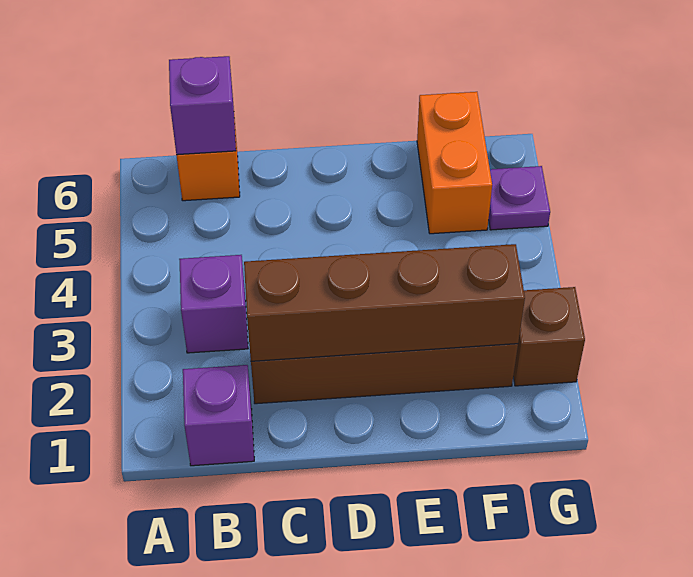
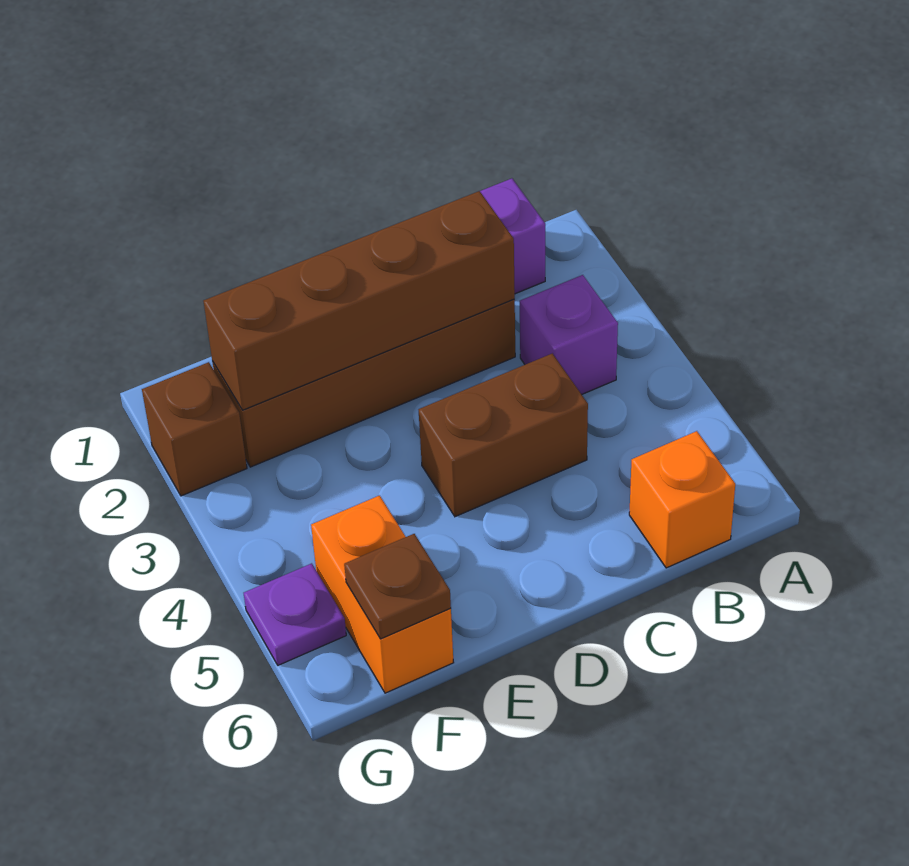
purple 1x1 brick [169,56,236,155] -> none
none -> brown 1x2 brick [419,353,588,517]
none -> brown 1x1 plate [344,534,451,639]

